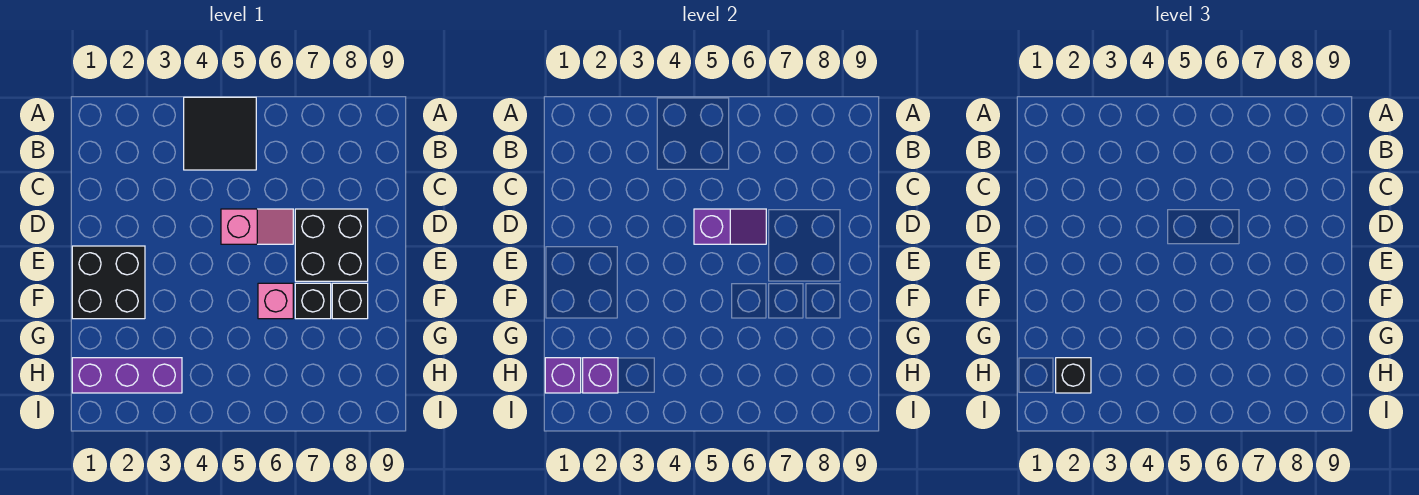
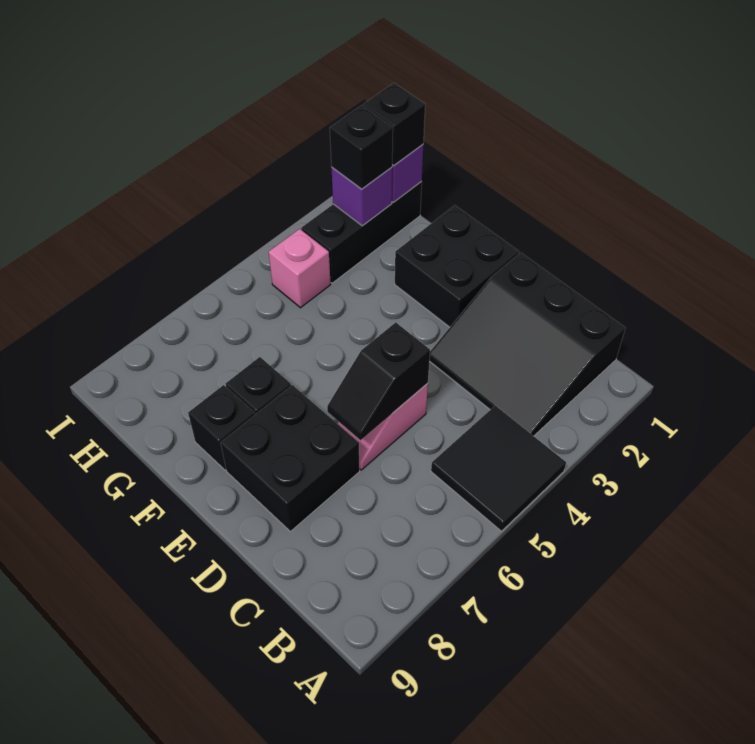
none -> black 3x3 slope [429,253,625,436]
purple 1x2 slope [694,209,766,244] -> black 1x2 slope [327,322,430,440]
pink 1x1 brick [258,283,293,319] -> pink 1x1 brick moved to [269,229,331,308]
purple 1x3 brick [72,358,182,393] -> black 1x3 brick [301,182,422,283]
none -> black 1x1 brick [363,83,425,165]

